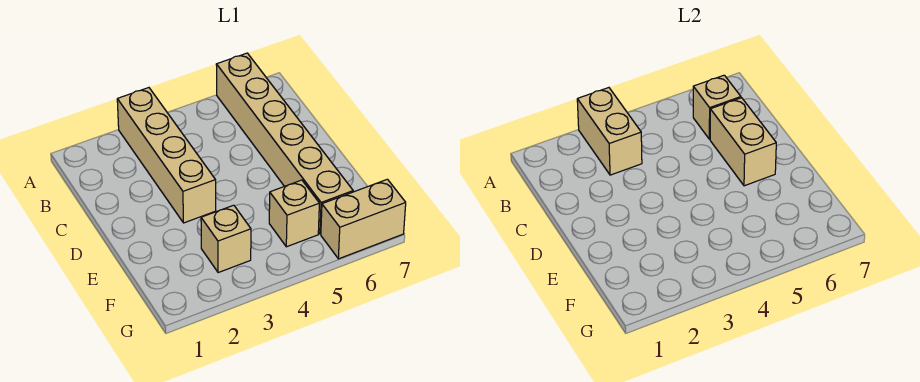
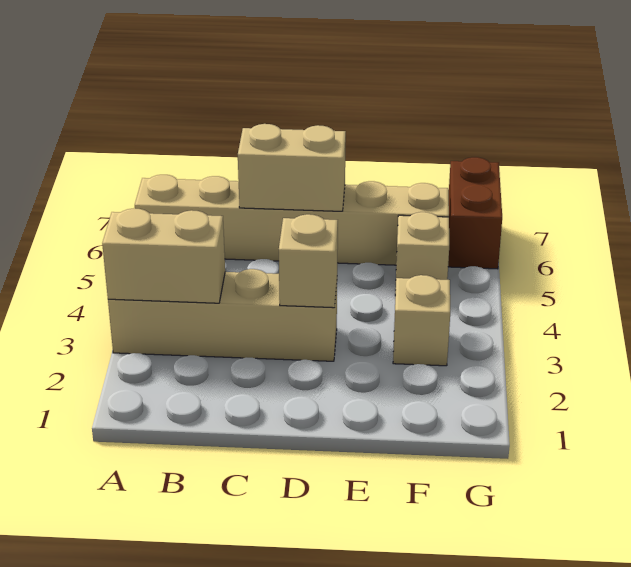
tan 1x1 brick [693,75,741,139] -> tan 1x1 brick moved to [279,214,338,308]
tan 1x2 brick [321,179,406,259] -> brown 1x2 brick [448,157,502,269]

